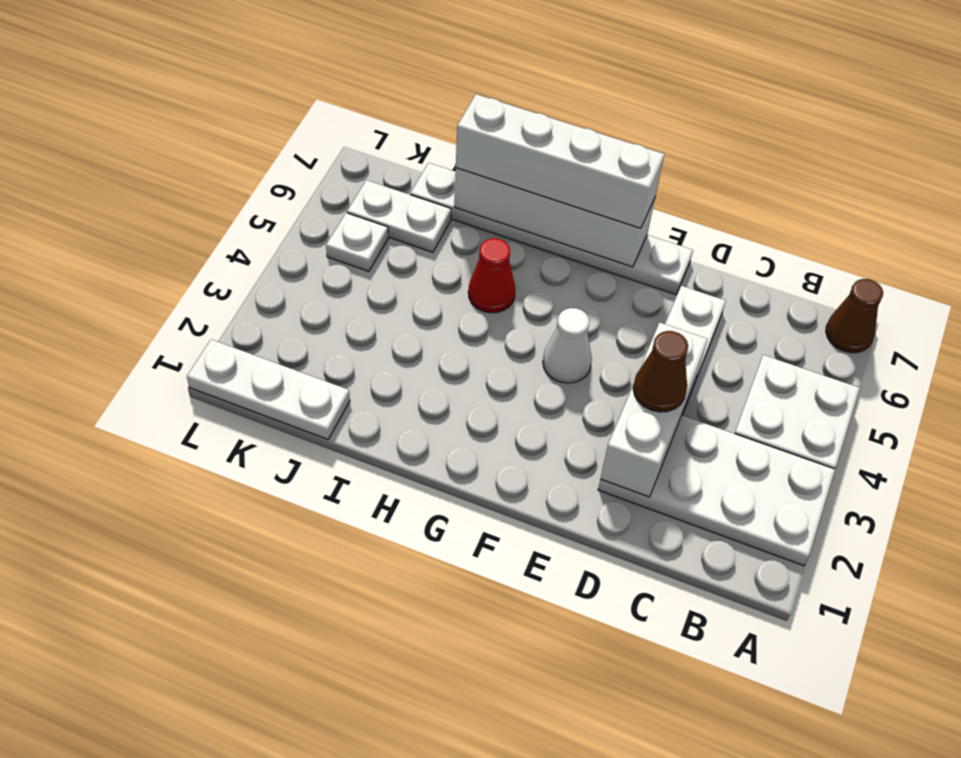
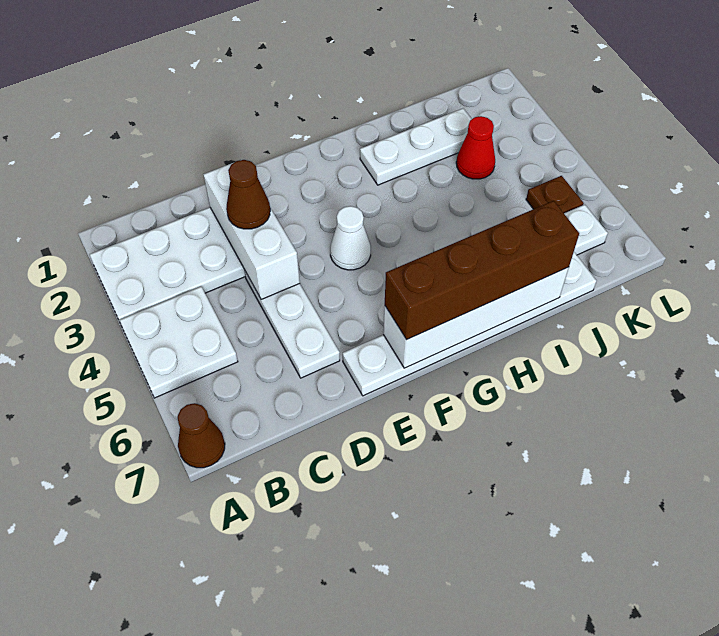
white 1x4 brick [456,94,664,228] -> brown 1x4 brick [385,201,579,340]
red 1x1 cone [468,238,515,313] -> red 1x1 cone moved to [456,116,495,179]
white 1x3 plate [187,339,350,439] -> white 1x3 plate moved to [360,109,472,185]
white 1x1 plate [326,213,388,271] -> brown 1x1 plate [526,176,584,213]

